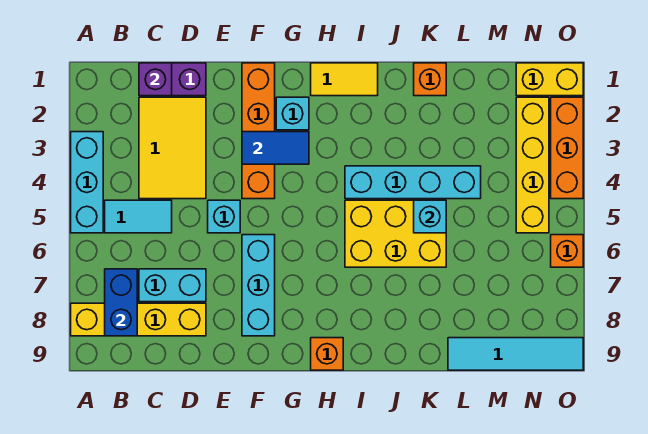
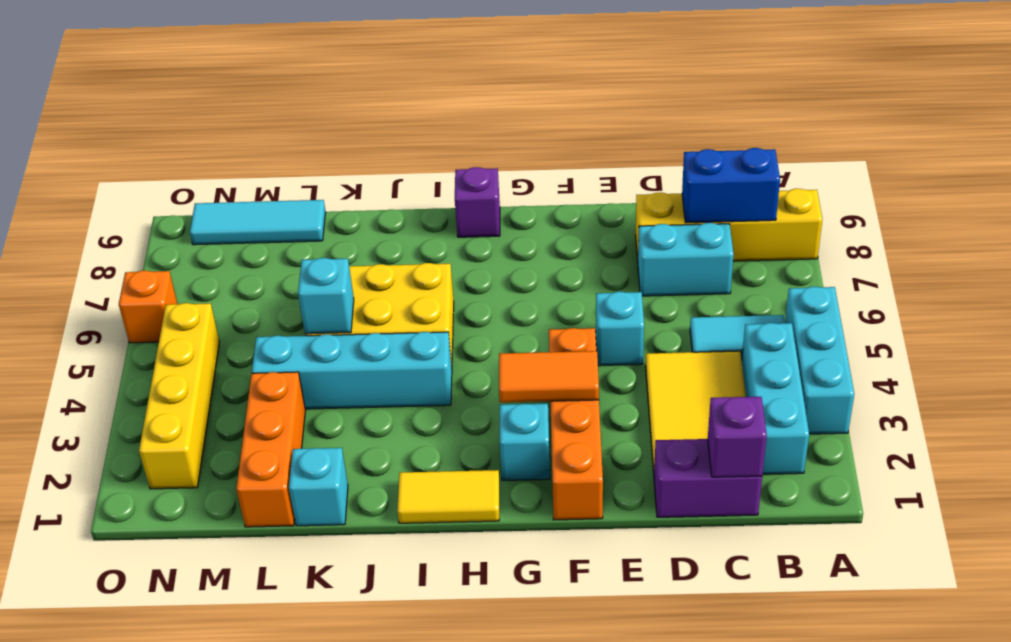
blue 1x2 brick [105,269,137,336] -> blue 1x2 brick turned to [682,148,780,223]
blue 1x2 tile [242,132,309,164] -> orange 1x2 tile [499,351,599,402]
cyan 1x3 brick [242,235,275,336] -> cyan 1x3 brick moved to [742,323,809,474]
orange 1x1 brick [311,338,343,370] -> purple 1x1 brick [455,167,500,237]
orange 1x1 brick [414,63,446,96] -> cyan 1x1 brick [289,448,348,526]
cyan 1x4 tile [448,338,583,370] -> cyan 1x3 tile [190,200,326,245]
yellow 1x2 brick [516,63,583,96] -> none
orange 1x3 brick [551,97,583,199] -> orange 1x3 brick moved to [236,372,305,527]

